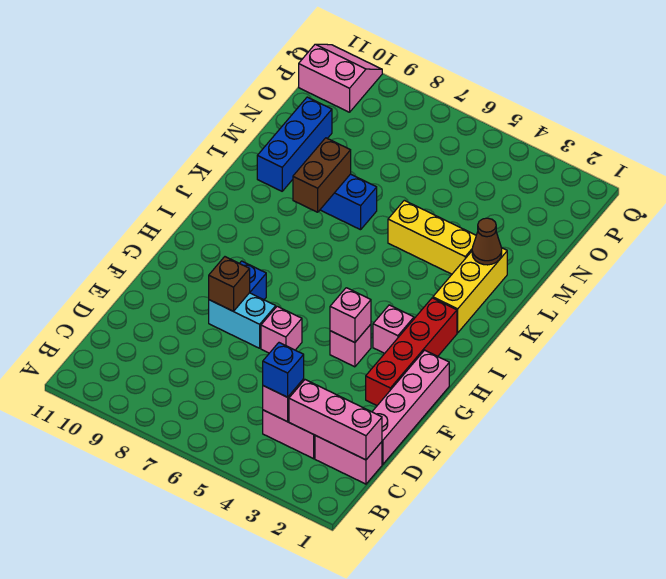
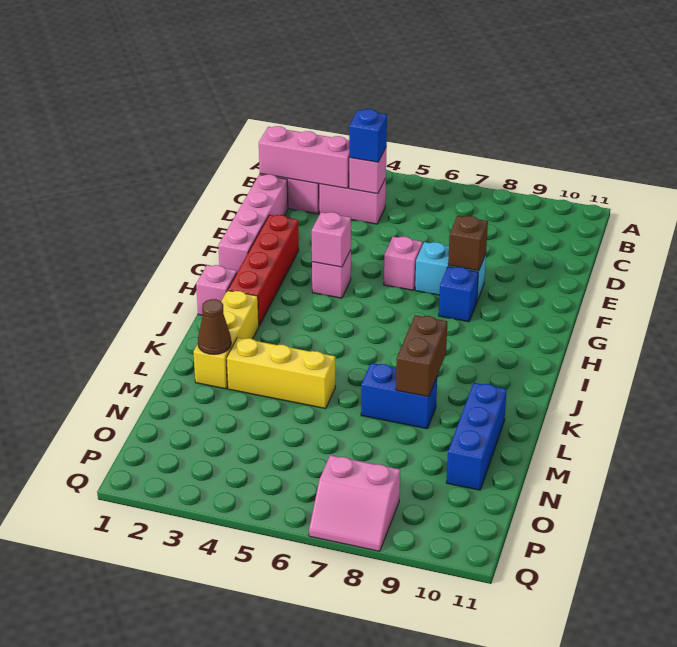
pink 1x1 brick [373,305,414,353] -> pink 1x1 brick moved to [196,265,237,315]
pink 2x2 slope [299,44,382,112] -> pink 2x2 slope moved to [309,455,400,551]

